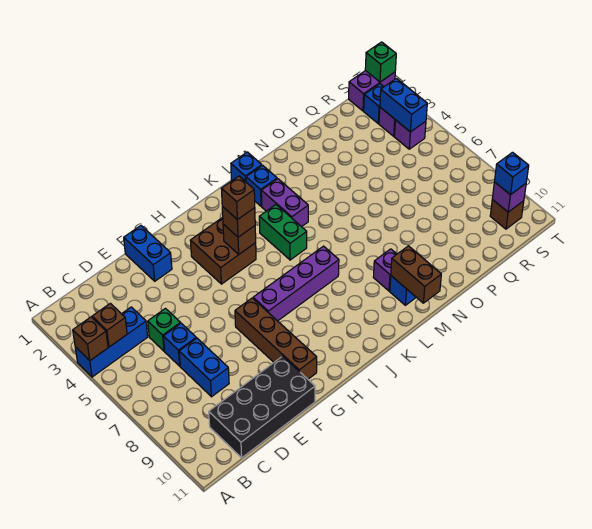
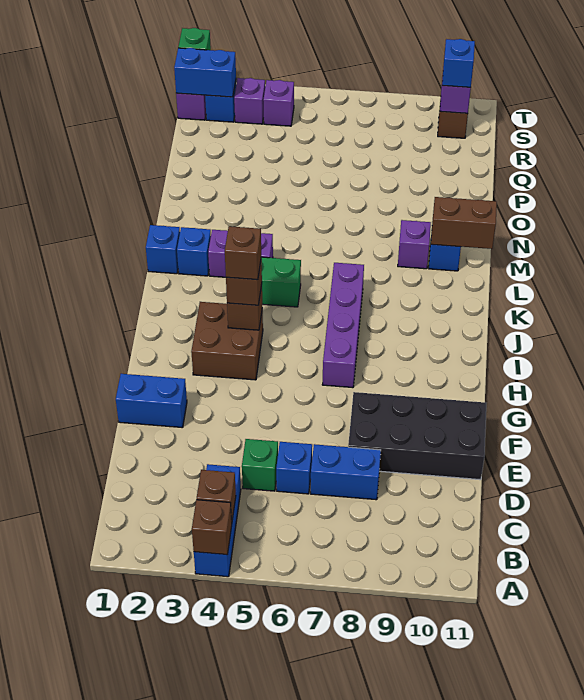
black 2x4 brick [209,356,315,458] -> black 2x4 brick turned to [348,392,486,480]
brown 1x4 brick [235,298,317,379] -> none
blue 1x2 brick [380,78,427,132] -> blue 1x2 brick moved to [174,48,236,97]

